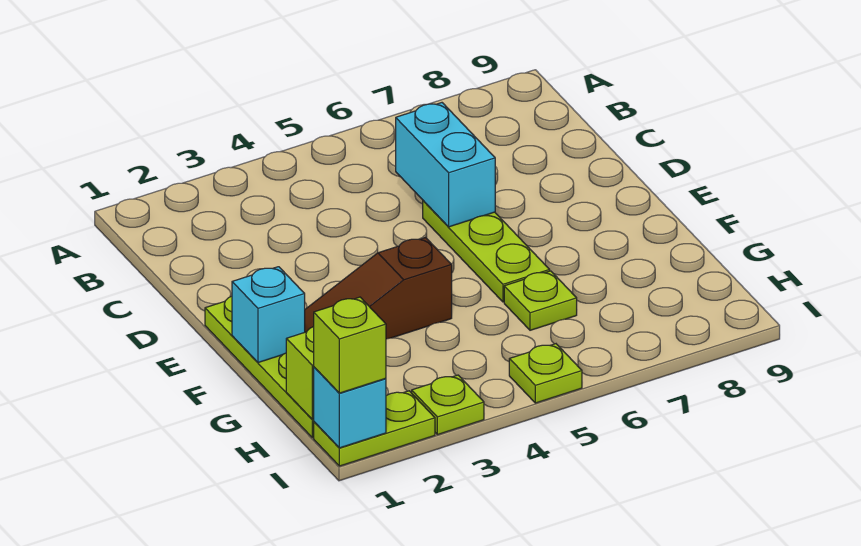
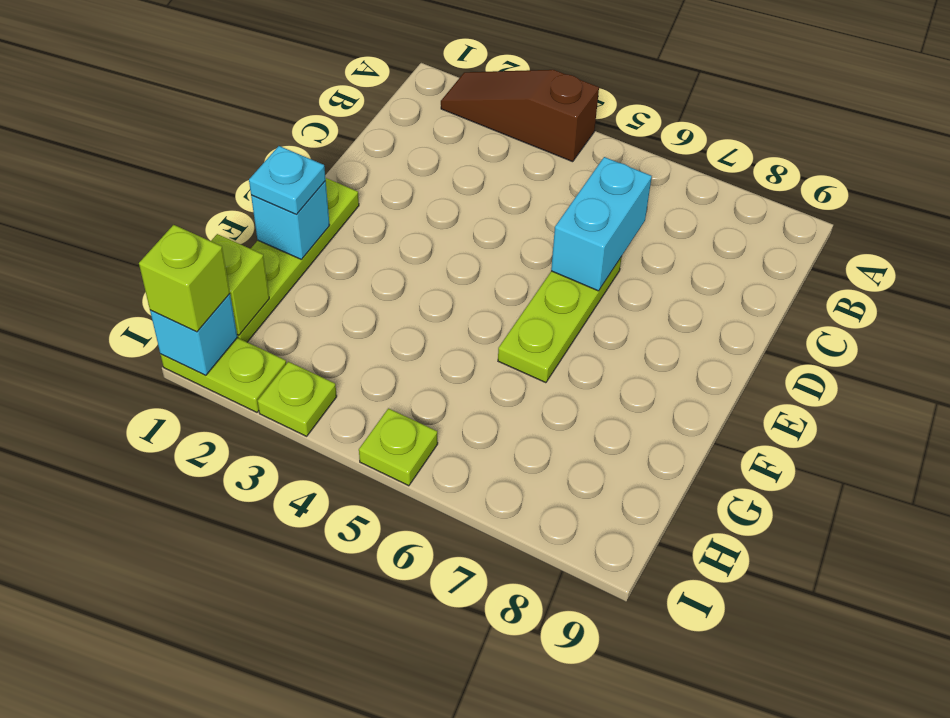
none -> cyan 1x1 plate [249,146,326,215]
brown 1x3 slope [305,238,452,339] -> brown 1x3 slope moved to [441,70,599,162]
lime 1x1 plate [504,271,577,330] -> none

